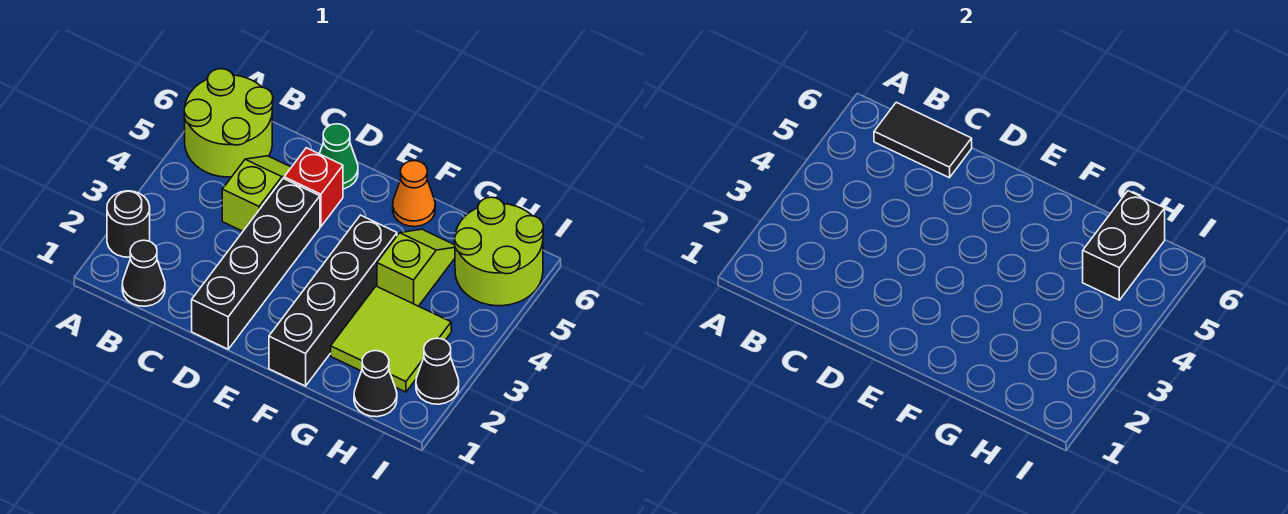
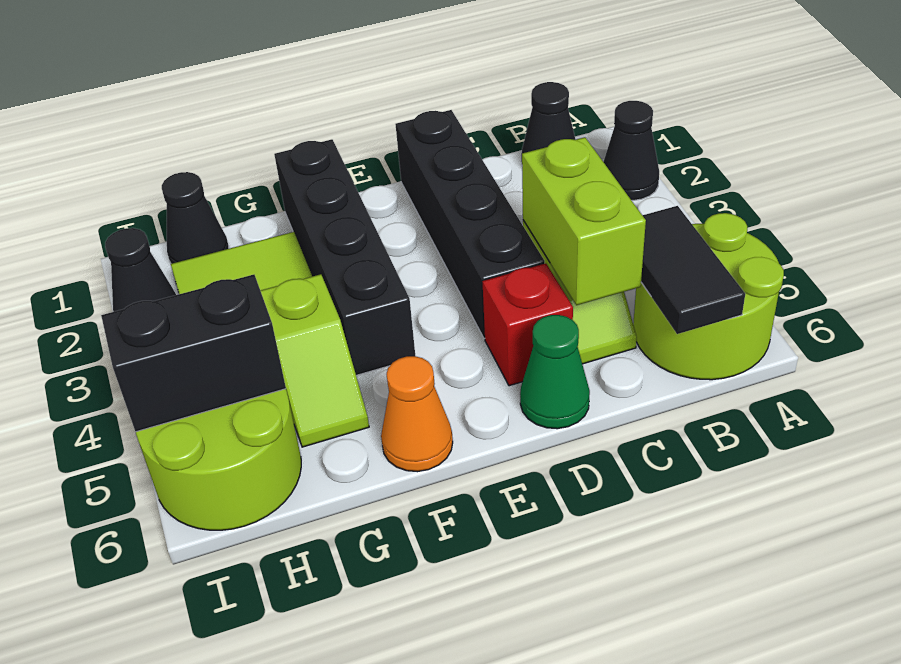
black 1x1 round brick [107,191,150,257] -> black 1x1 cone [604,101,659,200]
black 1x2 tile [874,102,972,178] -> black 1x2 tile turned to [641,206,745,334]
none -> lime 1x2 brick [522,137,646,305]
black 1x2 brick [1083,191,1165,300] -> black 1x2 brick turned to [101,275,286,432]

